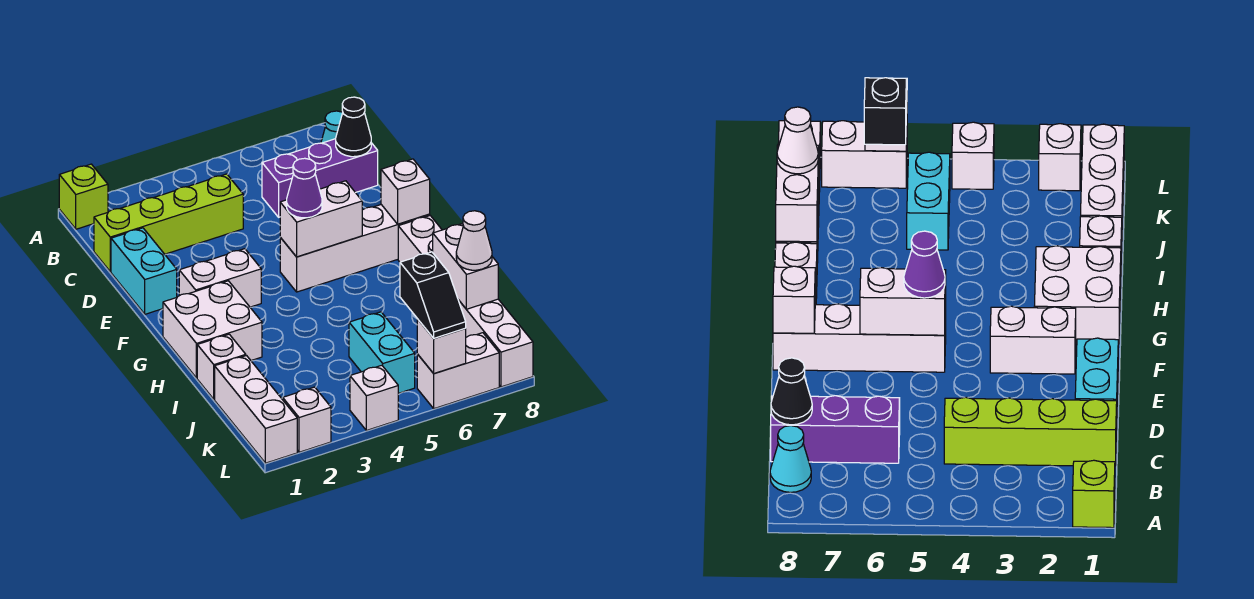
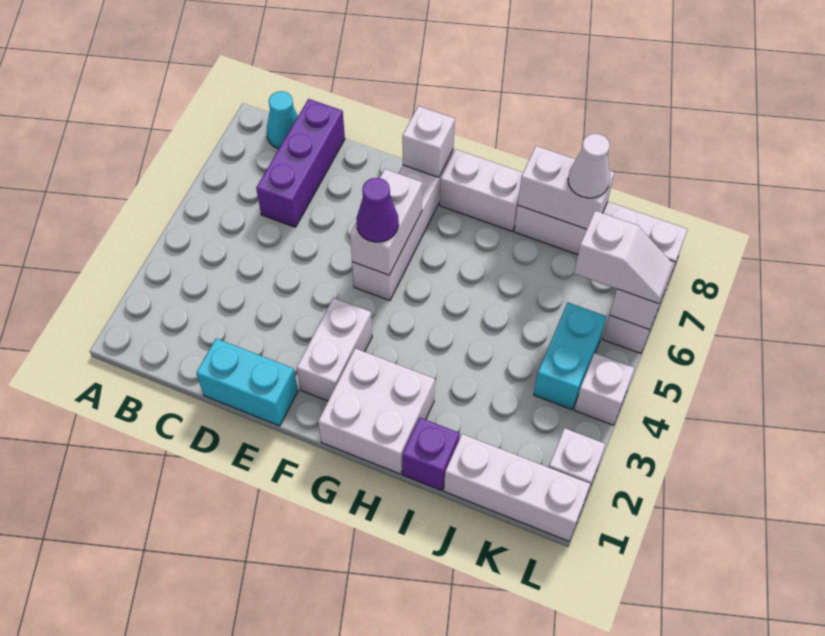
lime 1x1 brick [59,164,108,229] -> none
lime 1x4 brick [94,174,243,272] -> none
black 1x1 cone [336,97,371,157] -> none
white 1x1 brick [197,334,246,399] -> purple 1x1 brick [402,418,460,491]
cyan 1x2 brick [349,312,415,393] -> cyan 1x2 brick turned to [534,302,607,409]
black 1x2 slope [400,252,466,338] -> white 1x2 slope [574,211,673,303]

